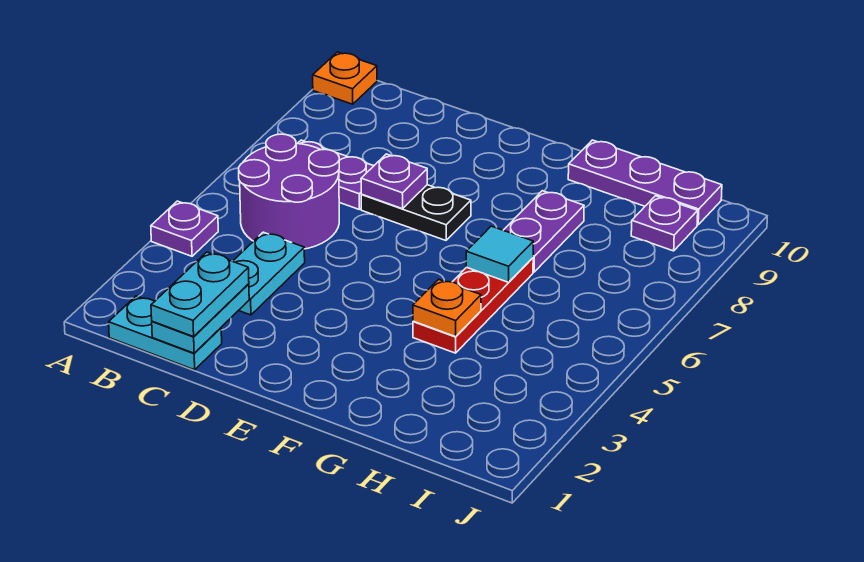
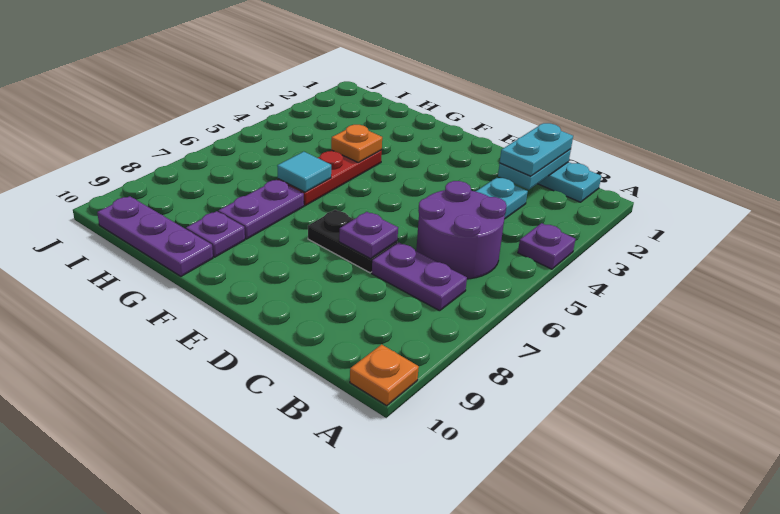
purple 1x1 plate [631,196,698,251] -> purple 1x1 plate moved to [186,211,245,257]

